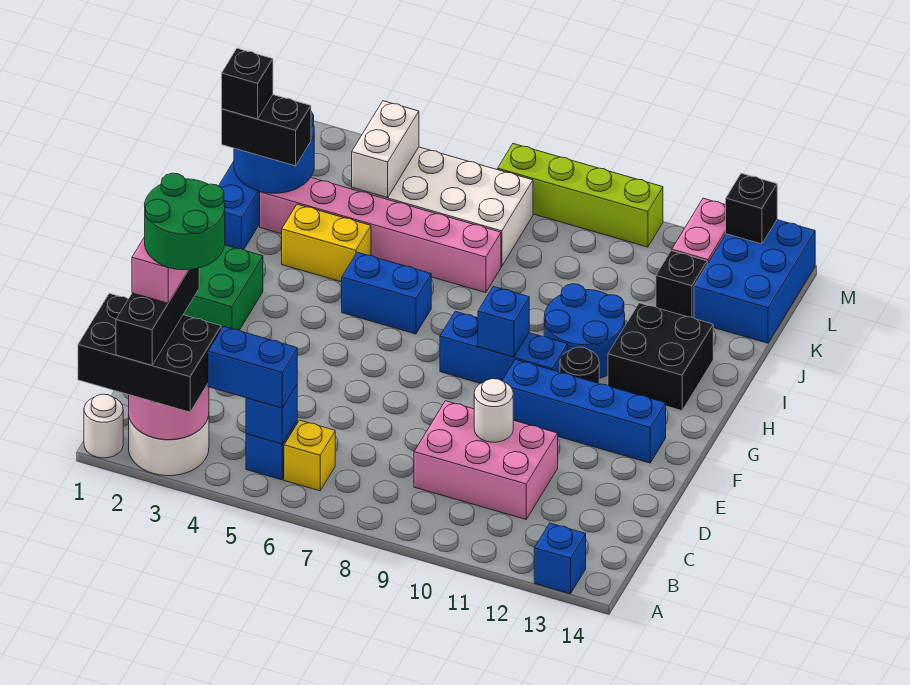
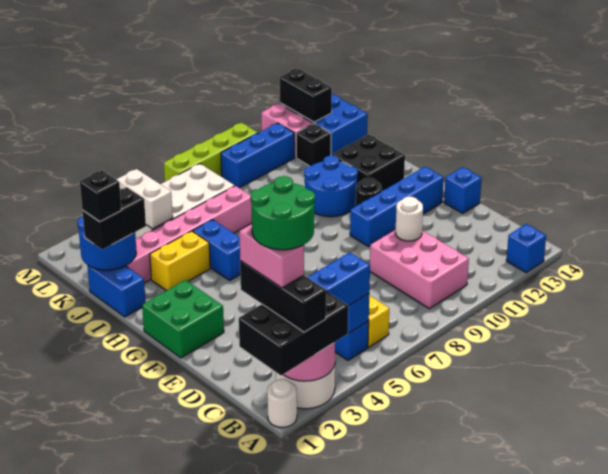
pink 2x3 brick [414,401,558,519] -> pink 2x3 brick turned to [370,230,469,309]
blue 1x3 brick [440,311,567,383] -> blue 1x3 brick moved to [221,123,295,188]
blue 1x1 brick [478,286,529,357] -> blue 1x1 brick moved to [444,167,482,213]
blue 1x2 brick [342,252,431,334] -> blue 1x2 brick turned to [193,220,241,280]
black 1x1 brick [726,173,777,244] -> black 1x2 brick [280,68,332,122]

